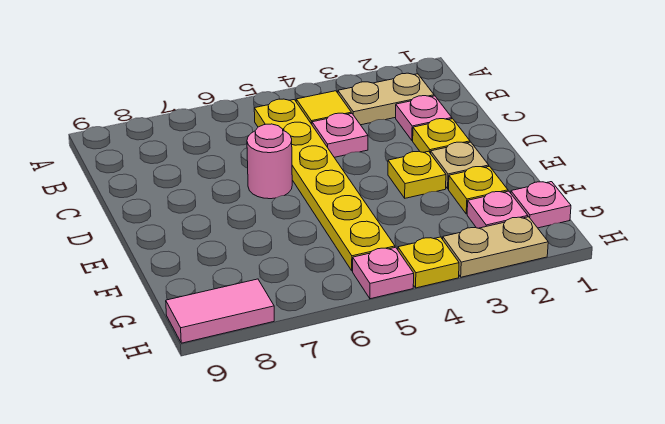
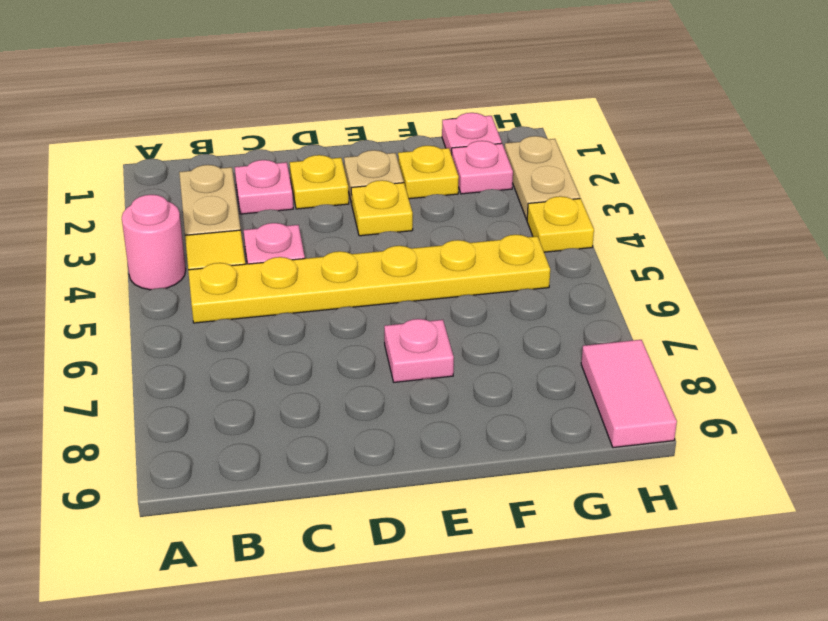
pink 1x1 round brick [247,124,292,199] -> pink 1x1 round brick moved to [122,195,186,290]
pink 1x1 plate [353,247,414,299] -> pink 1x1 plate moved to [384,319,454,382]

